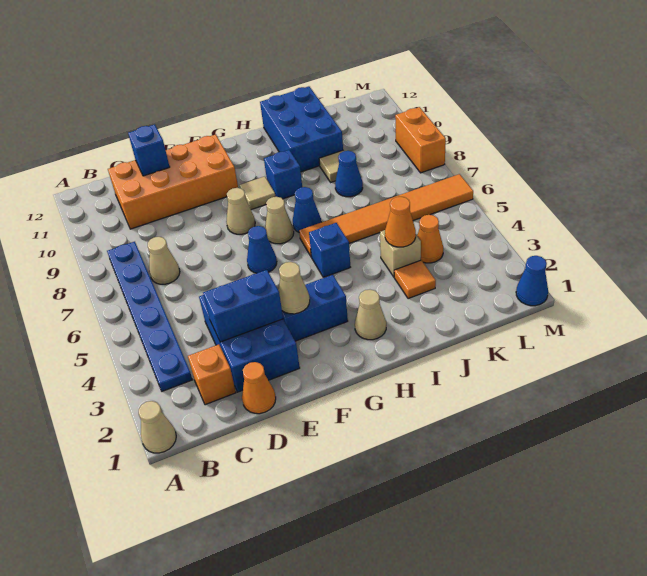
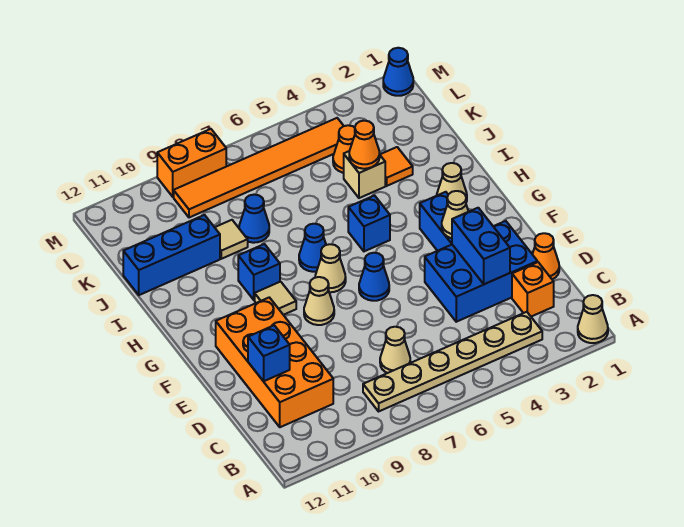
blue 1x6 plate [107,242,192,391] -> tan 1x6 plate [363,312,542,411]
orange 1x6 tile [299,174,473,257] -> orange 1x6 tile turned to [174,118,343,218]
blue 2x3 brick [260,86,343,172] -> blue 1x3 brick [123,215,220,295]

